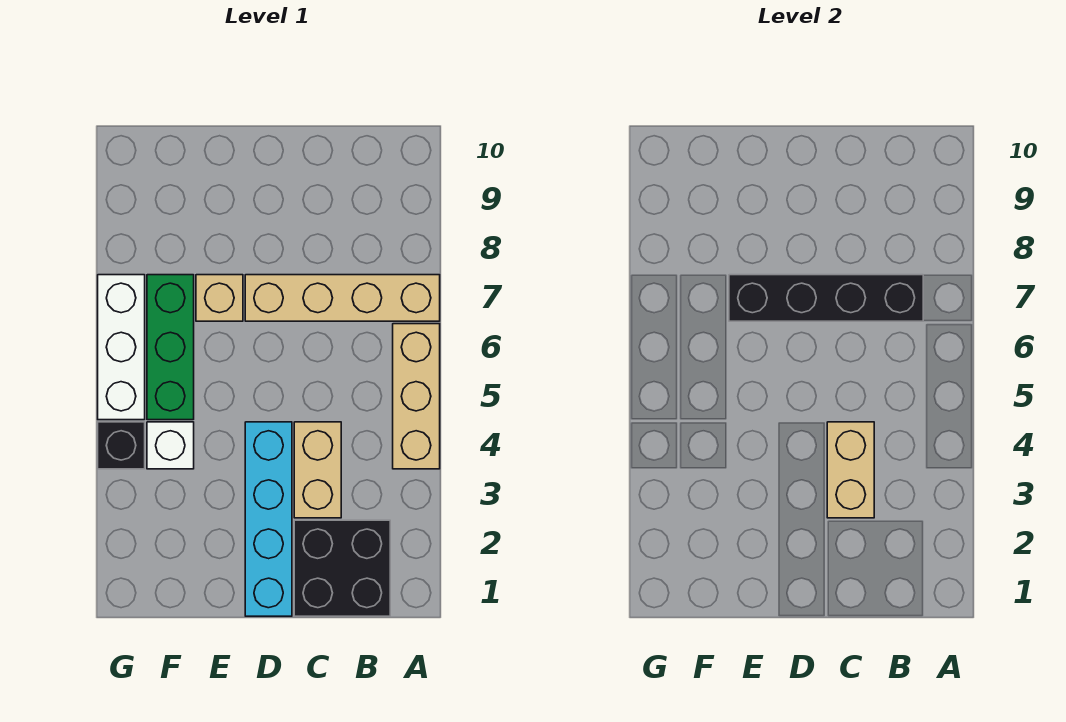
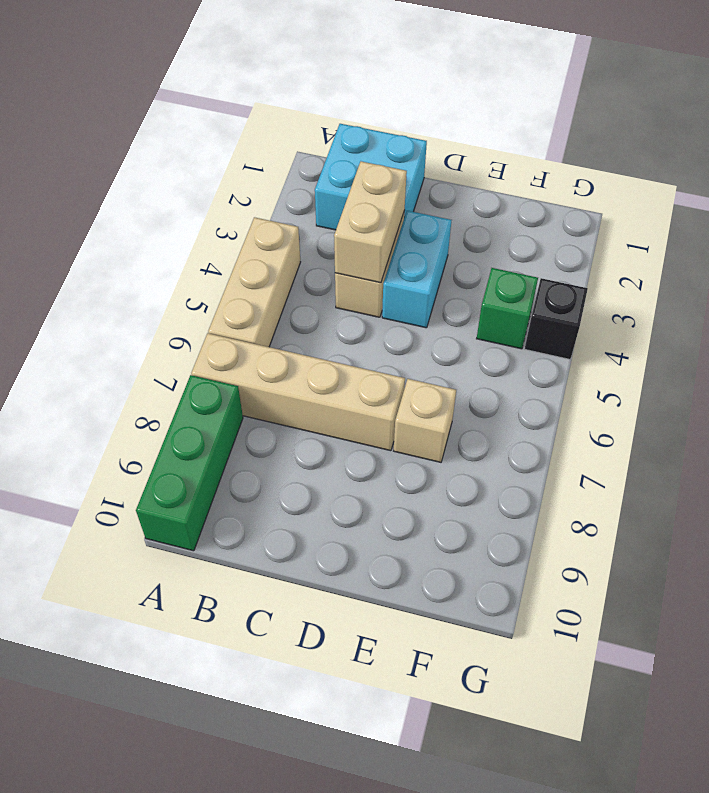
black 2x2 brick [294,520,390,616] -> cyan 2x2 brick [315,124,427,230]
black 1x4 brick [729,275,923,321] -> none
cyan 1x4 brick [245,422,292,616] -> cyan 1x2 brick [382,211,451,328]
white 1x1 brick [147,422,194,469] -> green 1x1 brick [477,268,538,349]
green 1x3 brick [147,275,194,420] -> green 1x3 brick moved to [136,375,243,551]
white 1x3 brick [98,275,145,420] -> none

